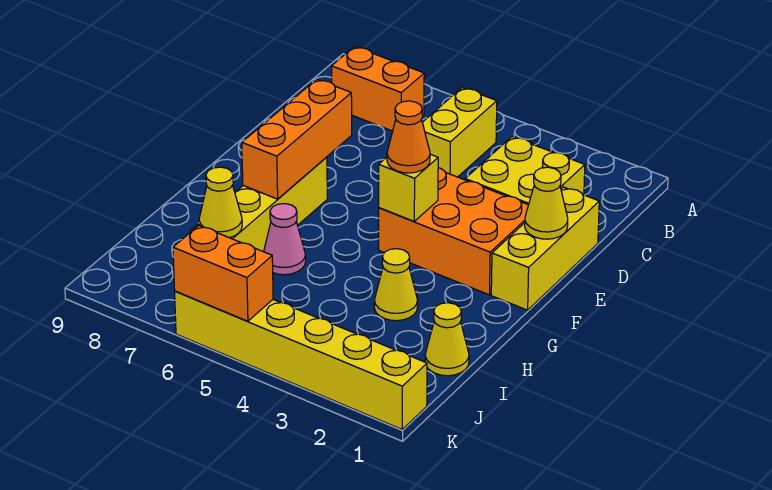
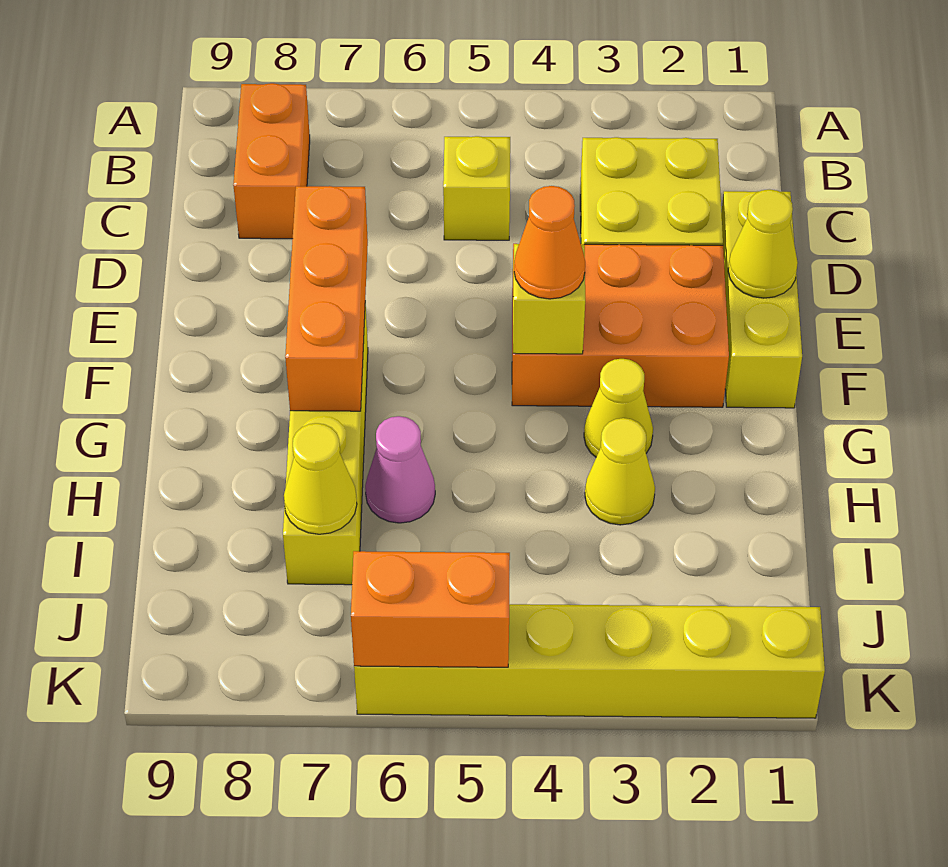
yellow 1x2 brick [422,88,497,177] -> yellow 1x1 brick [443,136,510,240]
orange 1x2 brick [332,47,424,131] -> orange 1x2 brick turned to [233,83,310,239]
yellow 1x1 cone [425,303,469,376] -> yellow 1x1 cone moved to [584,359,653,457]

